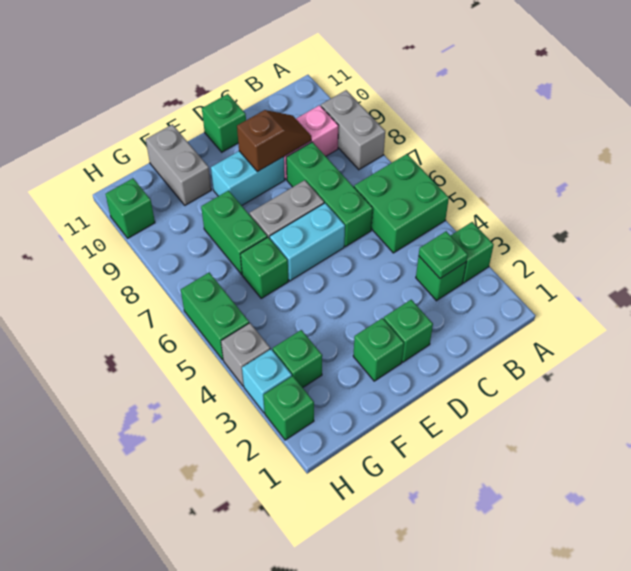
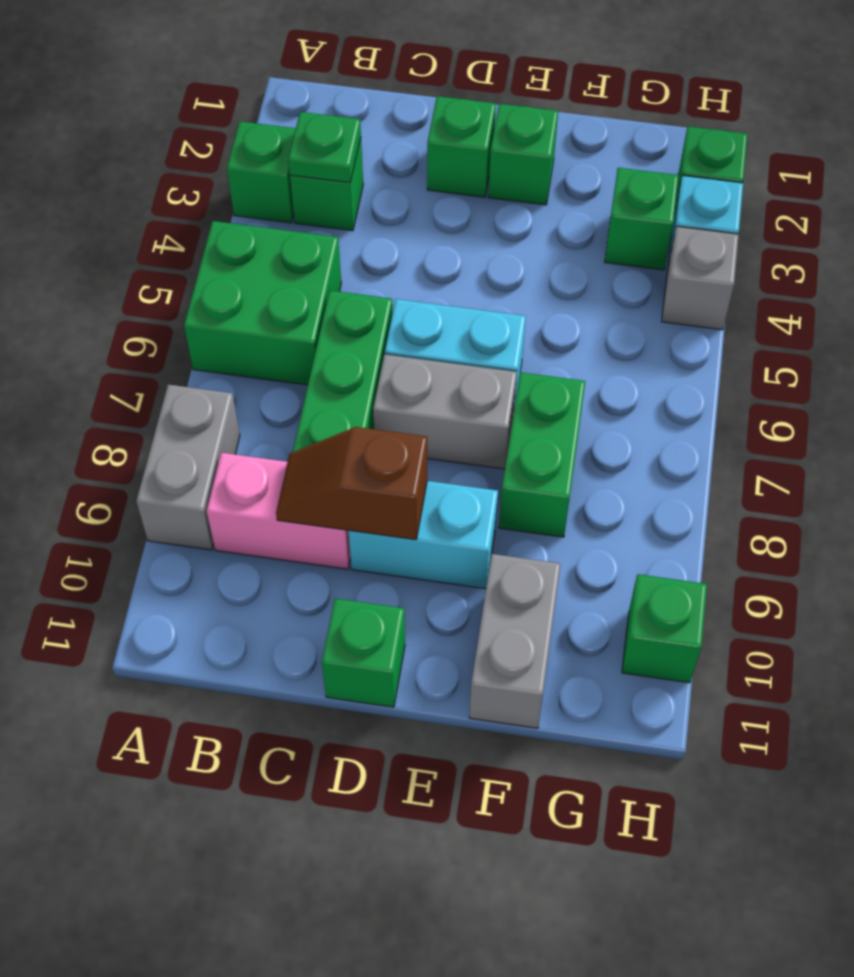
green 1x1 brick [240,237,288,298] -> none
green 1x2 brick [181,273,249,360] -> none

